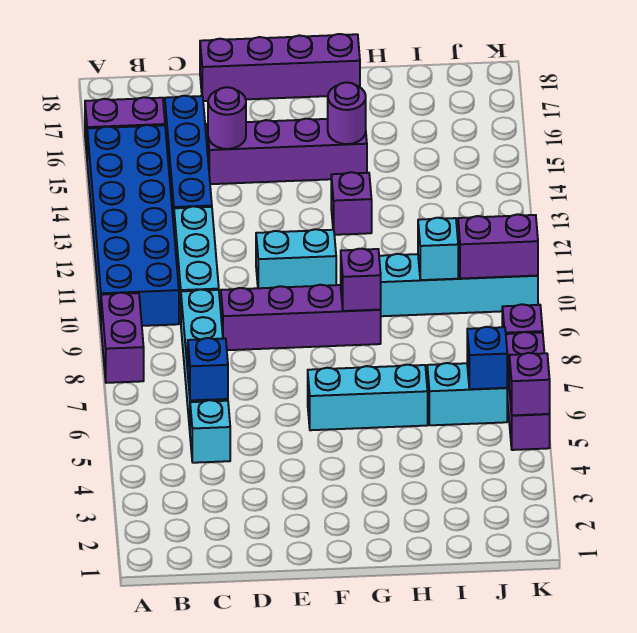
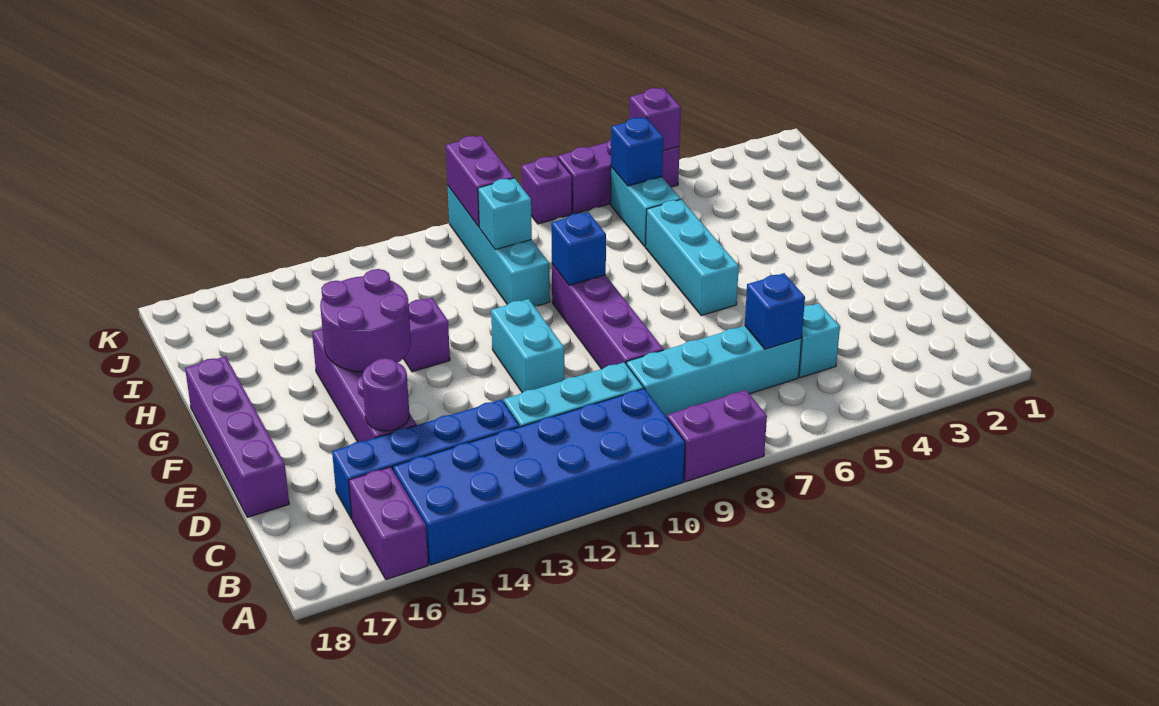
purple 1x1 brick [341,249,381,311] -> blue 1x1 brick [551,212,606,285]
purple 1x1 round brick [328,82,366,144] -> purple 2x2 round brick [320,269,411,372]

